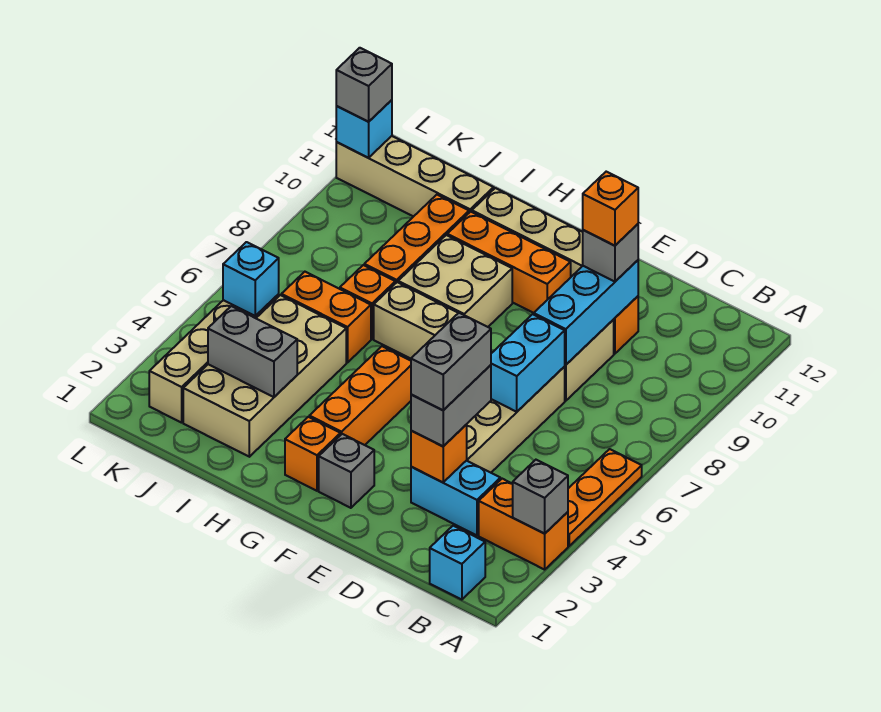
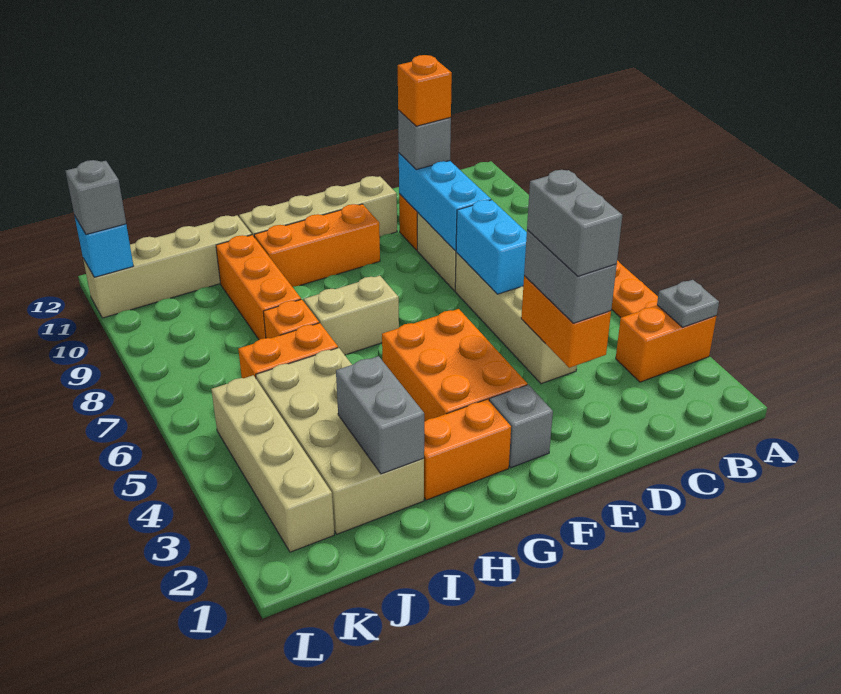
grey 1x1 brick [513,460,568,534] -> grey 1x1 plate [657,280,719,327]
cyan 1x1 brick [430,526,485,600] -> none
cyan 1x2 brick [411,461,500,535] -> none
orange 1x1 brick [411,425,467,482] -> orange 1x2 brick [521,276,611,368]
orange 1x1 brick [285,417,340,491] -> orange 1x2 brick [424,399,511,500]
orange 1x3 brick [309,346,411,445] -> orange 2x3 brick [382,309,527,422]
tan 2x2 brick [398,235,512,327] -> none
grey 1x2 brick [208,306,297,397] -> grey 1x2 brick turned to [336,356,424,474]
cyan 1x1 brick [223,242,279,316] -> none

